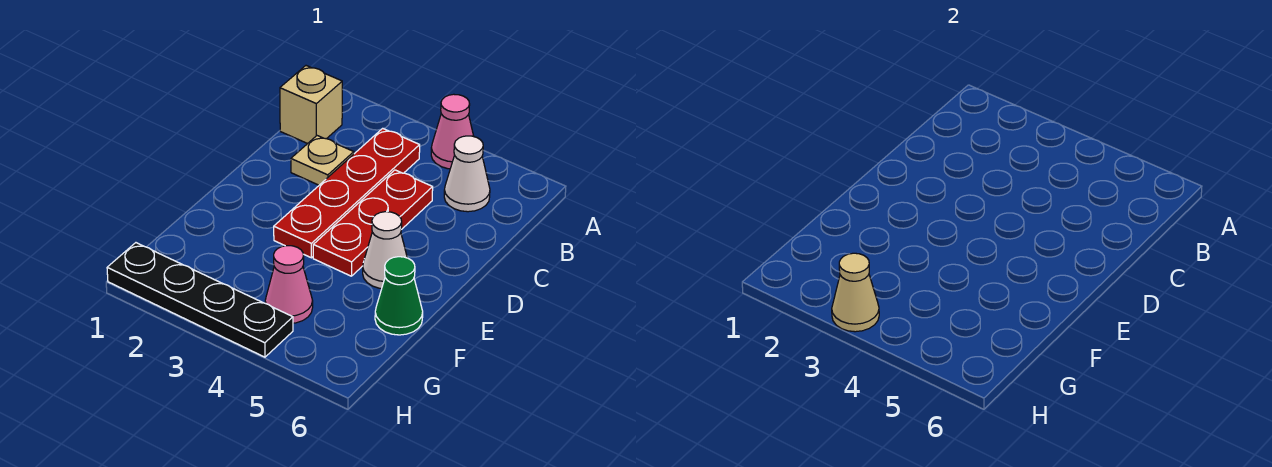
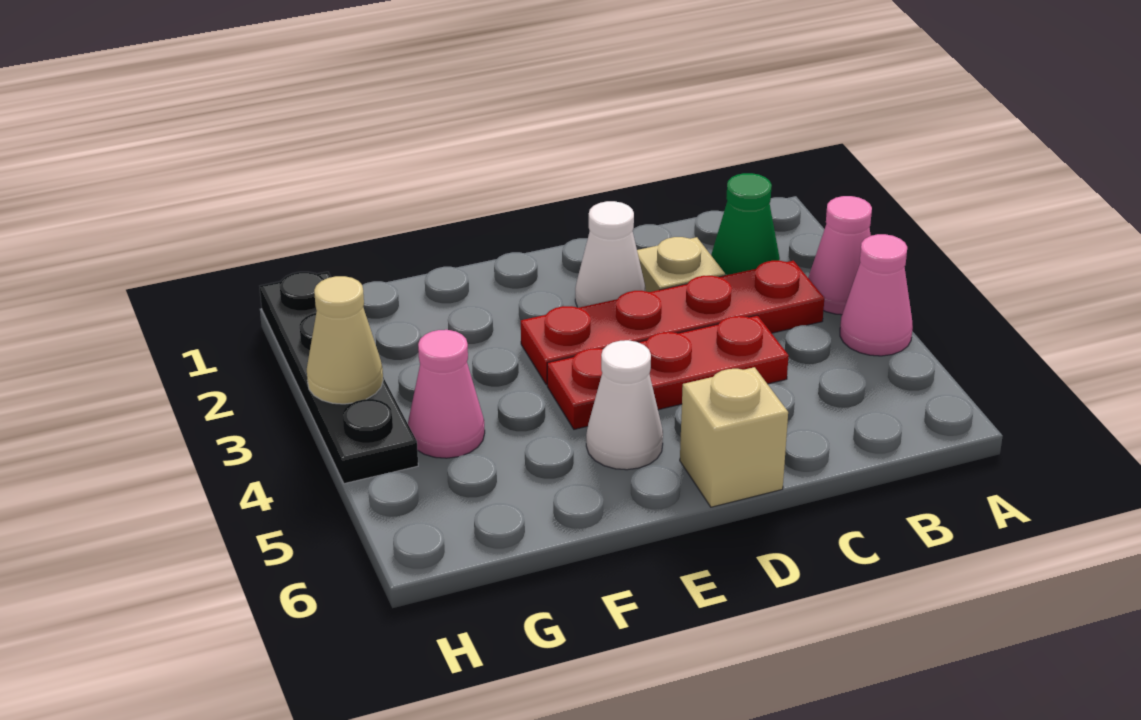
none -> pink 1x1 cone [808,196,872,315]
tan 1x1 brick [280,66,342,144] -> tan 1x1 brick moved to [680,367,788,507]
white 1x1 cone [444,136,490,212] -> white 1x1 cone moved to [575,201,645,308]
green 1x1 cone [375,257,423,335] -> green 1x1 cone moved to [711,173,780,275]

